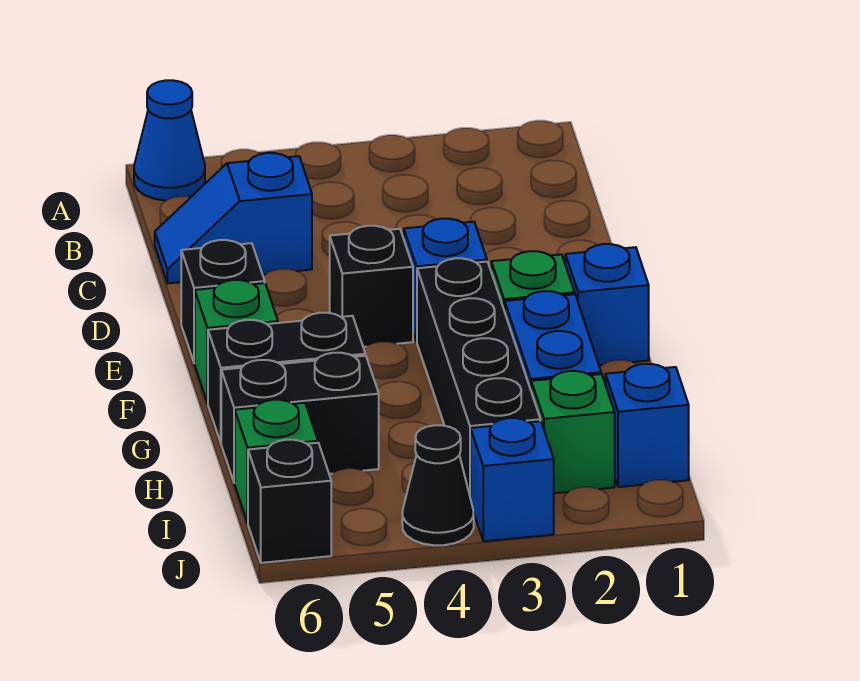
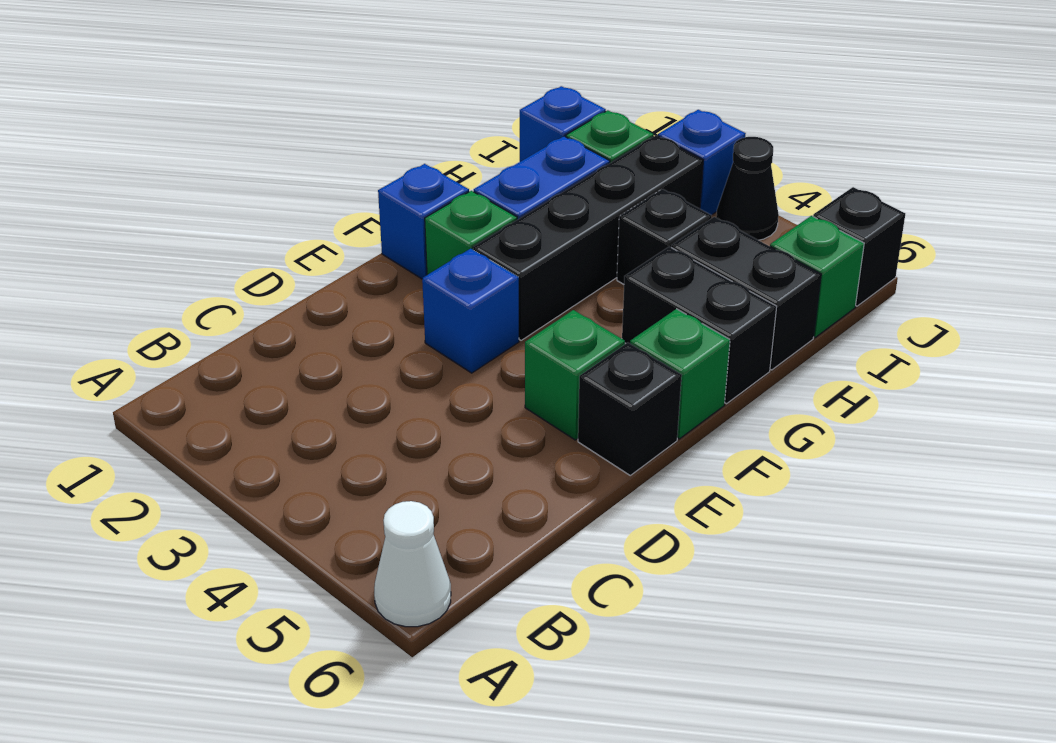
blue 1x1 cone [134,80,205,200] -> white 1x1 cone [374,501,451,627]
blue 1x2 slope [155,153,312,283] -> none
black 1x1 brick [330,226,413,347] -> black 1x1 brick moved to [617,189,712,284]
none -> green 1x1 brick [525,310,625,440]

